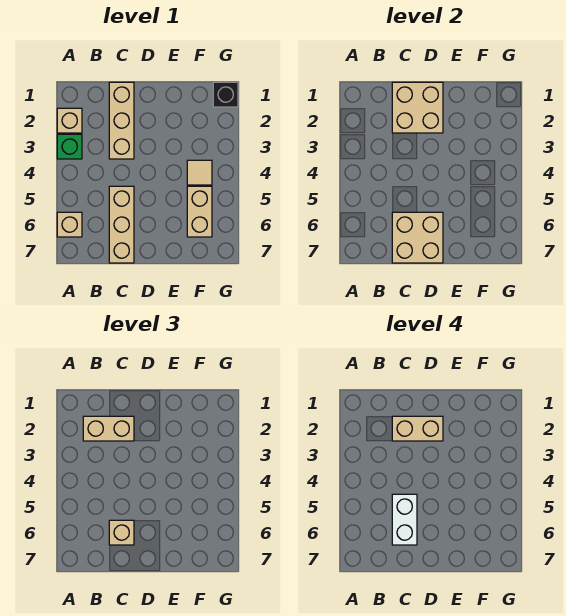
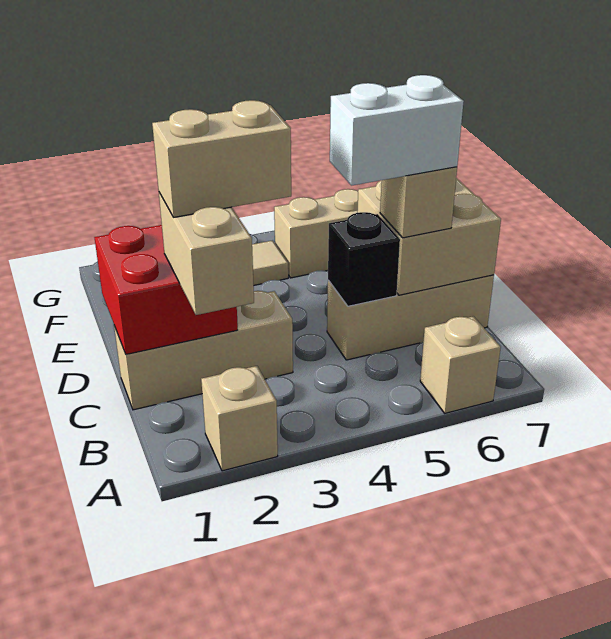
green 1x1 brick [57,134,82,159] -> none
tan 2x2 brick [392,82,443,133] -> red 2x2 brick [94,225,238,354]
tan 1x2 brick [392,416,443,441] -> tan 1x2 brick turned to [152,100,291,217]
black 1x1 brick [213,82,238,107] -> black 1x1 brick moved to [328,212,400,306]

